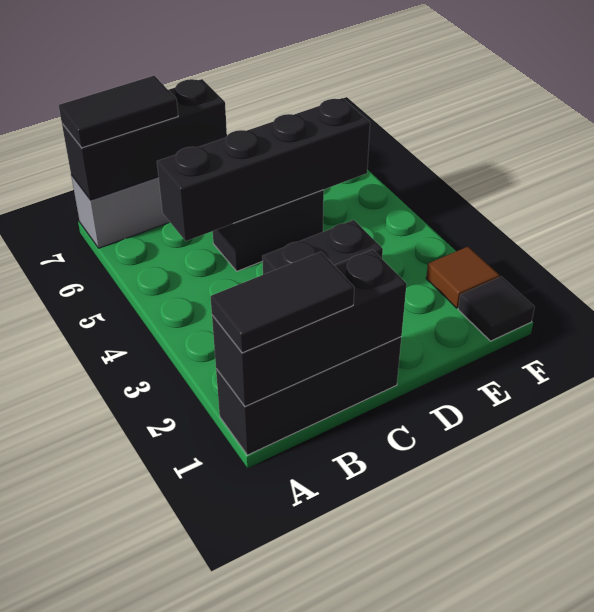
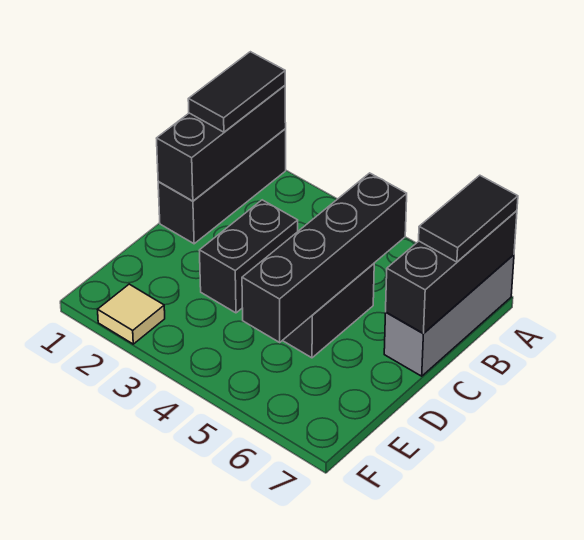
black 1x1 tile [458,277,535,341] -> none
brown 1x1 tile [426,247,500,308] -> tan 1x1 tile [98,284,165,344]

